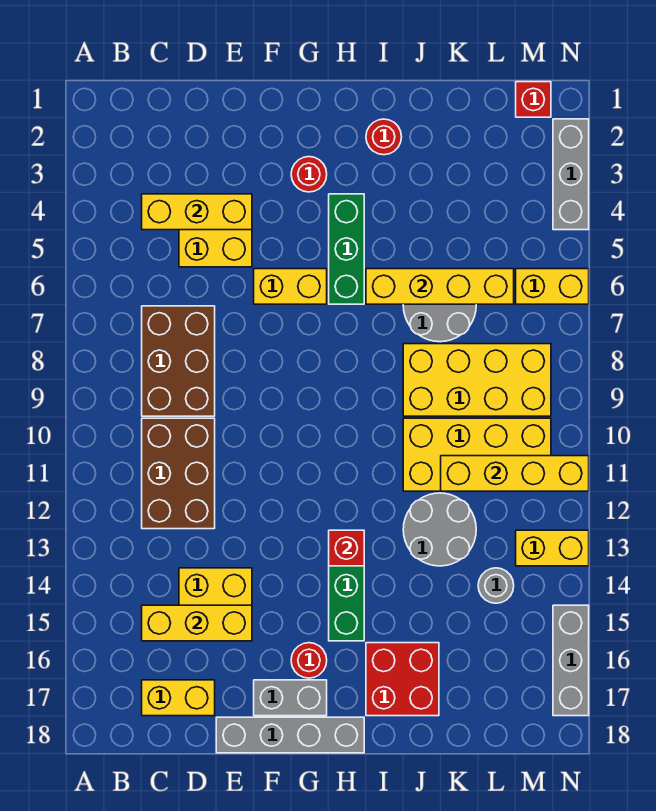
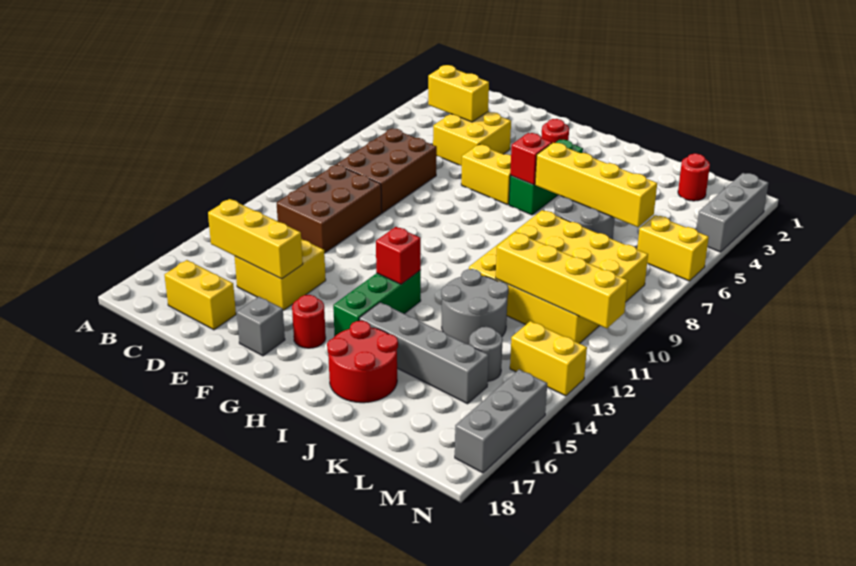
yellow 1x3 brick [142,194,252,230] -> yellow 1x2 brick [428,65,489,122]
grey 1x4 brick [216,717,364,753] -> grey 1x4 brick moved to [359,302,489,404]
grey 1x2 brick [254,680,327,716] -> grey 1x1 brick [237,297,285,356]
red 1x1 round brick [366,119,402,155] -> red 1x1 round brick moved to [678,154,710,201]
red 2x2 brick [366,643,439,716] -> red 2x2 round brick [327,321,398,403]
red 1x1 brick [516,82,551,117] -> red 1x1 brick moved to [510,133,552,185]

